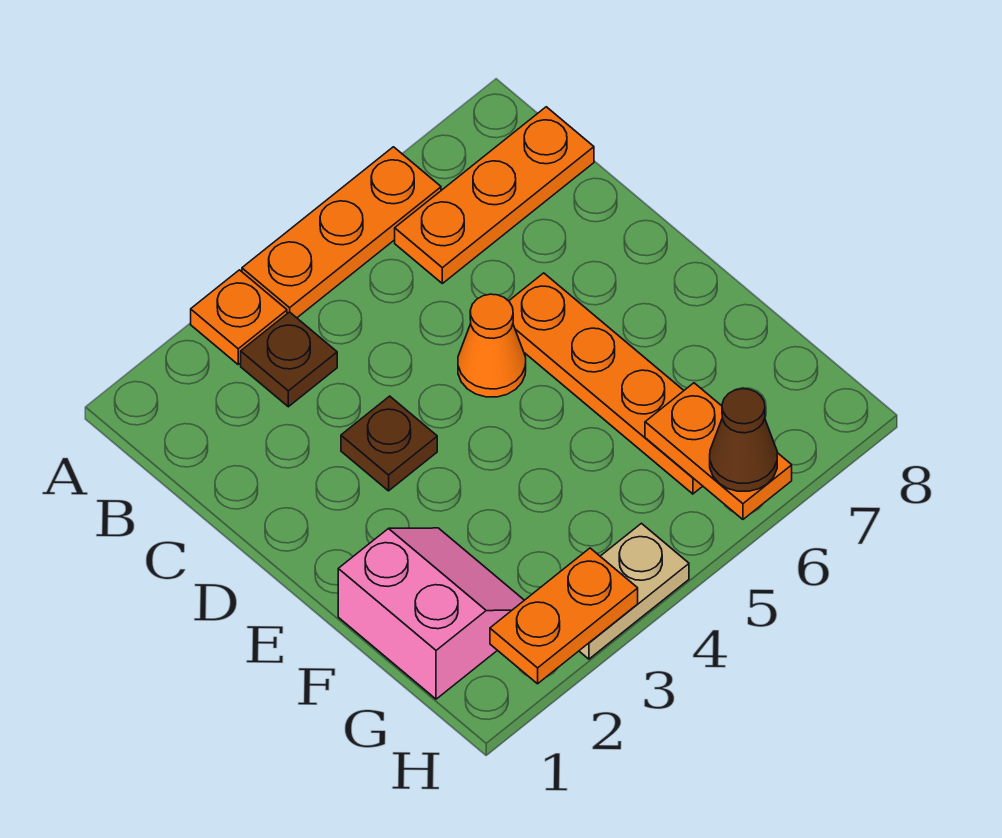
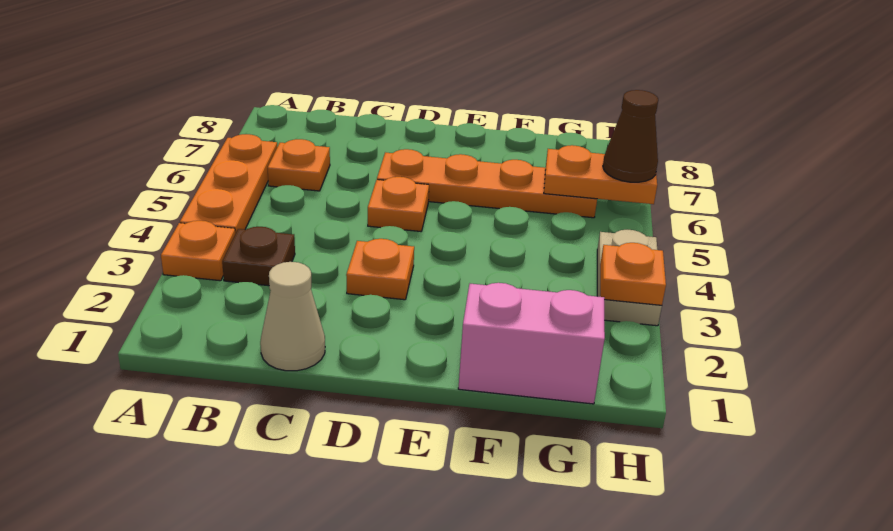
orange 1x3 plate [395,107,594,283] -> orange 1x1 plate [268,139,330,191]
none -> tan 1x1 cone [260,262,325,371]
brown 1x1 plate [341,396,437,491] -> orange 1x1 plate [346,239,414,300]
orange 1x1 cone [458,294,526,397] -> orange 1x1 plate [368,177,429,231]
orange 1x2 plate [490,548,638,684] -> orange 1x1 plate [600,243,666,305]

